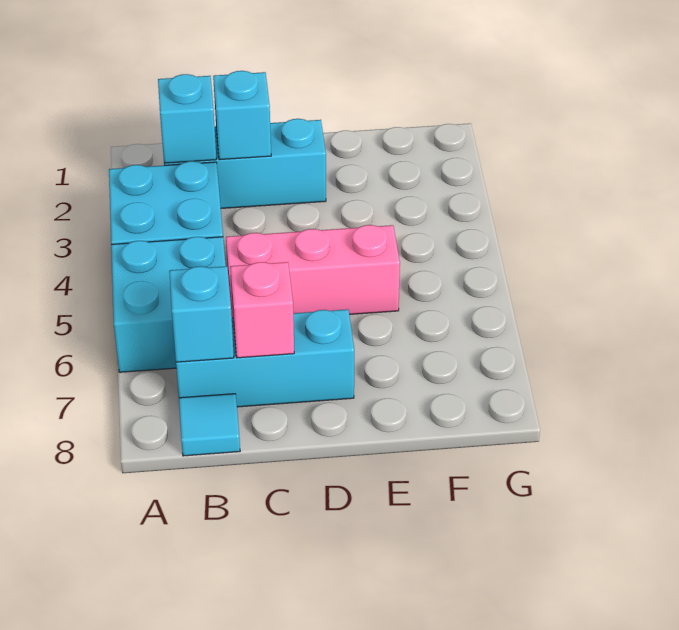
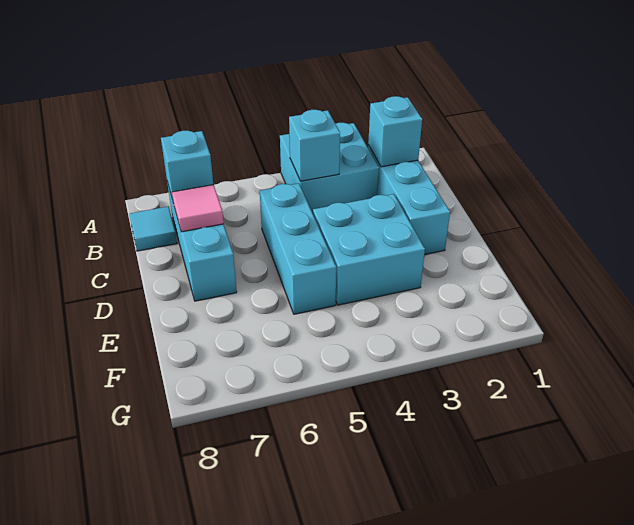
cyan 2x2 brick [111,237,226,372] -> cyan 2x2 brick moved to [313,194,425,305]
cyan 1x1 brick [213,71,271,160] -> cyan 1x1 brick moved to [289,110,340,181]
pink 1x3 brick [226,225,400,318] -> cyan 1x3 brick [260,183,336,314]
pink 1x1 brick [230,262,294,358] -> pink 1x1 tile [172,185,224,232]

